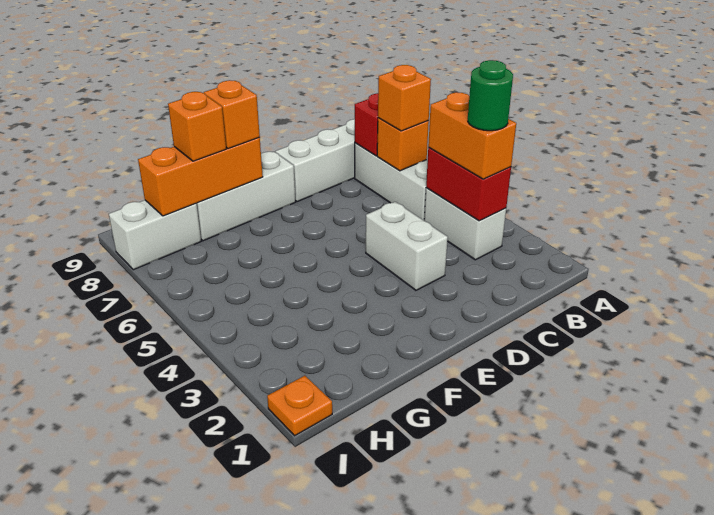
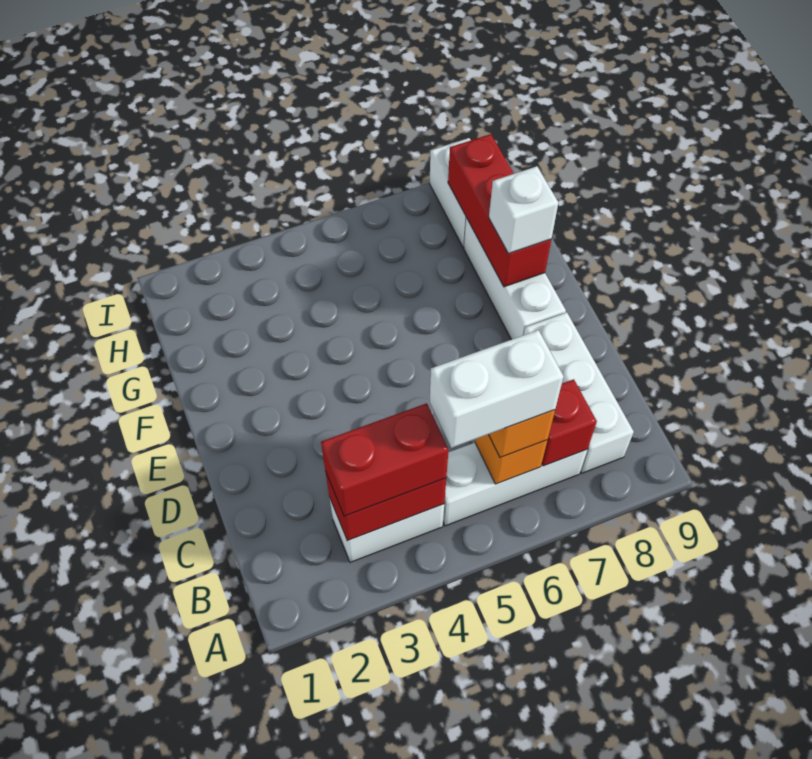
orange 1x2 brick [428,92,516,179] -> red 1x2 brick [321,403,449,516]
green 1x1 round brick [468,60,513,131] -> none
white 1x2 brick [366,202,448,290] -> white 1x2 brick moved to [430,330,564,448]
orange 1x3 brick [138,138,263,216] -> red 1x3 brick [448,134,551,287]
orange 1x1 brick [204,80,260,149] -> white 1x1 brick [489,166,558,254]
orange 1x1 brick [168,92,226,161] -> none
orange 1x1 plate [267,376,332,436] -> none

